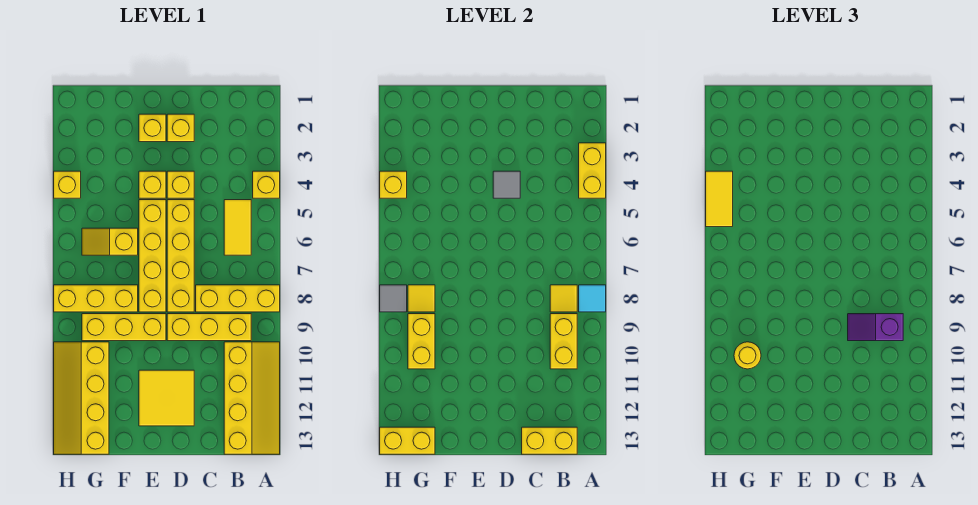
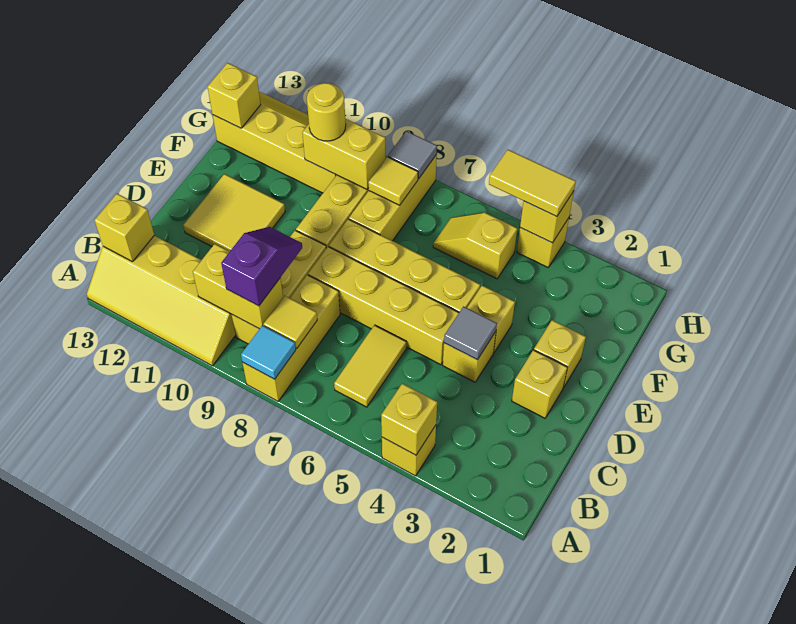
yellow 1x2 brick [579,143,606,198] -> yellow 1x1 brick [381,383,437,455]
yellow 1x2 tile [224,200,251,255] -> yellow 1x2 tile turned to [334,325,406,407]
yellow 1x2 brick [522,427,577,454] -> yellow 1x1 brick [94,194,154,262]
yellow 1x2 slope [82,228,138,255] -> yellow 1x2 slope turned to [433,213,517,279]
yellow 1x2 brick [380,427,435,454] -> yellow 1x1 brick [208,63,261,128]

